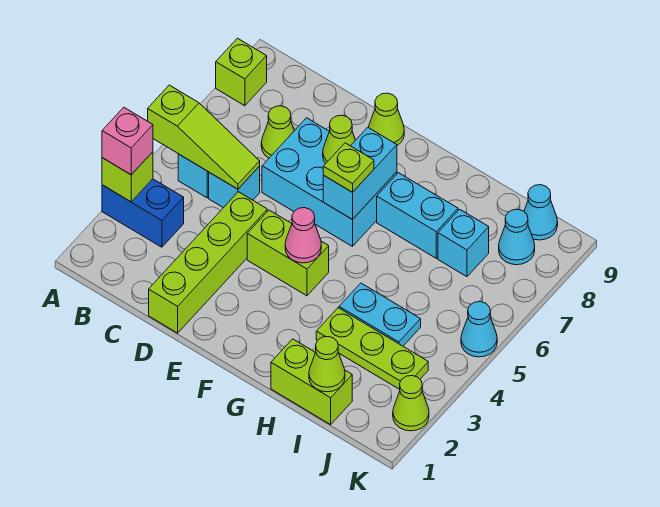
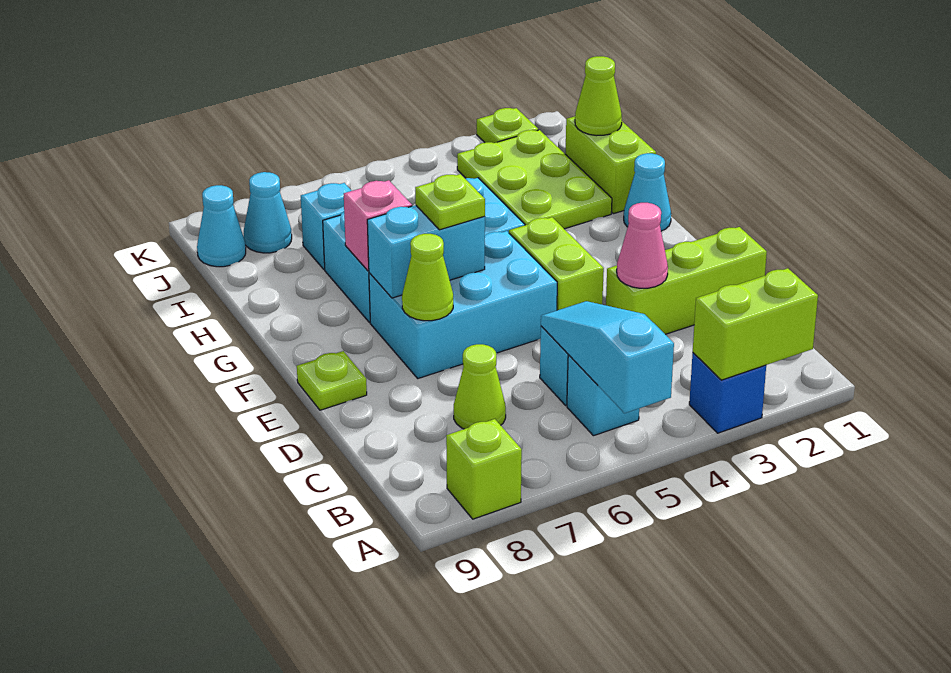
blue 1x2 brick [102,179,184,247] -> blue 1x1 brick [689,353,766,433]
lime 1x1 brick [102,152,153,202] -> lime 1x2 brick [693,268,818,380]
pink 1x1 brick [102,107,153,175] -> pink 1x1 brick moved to [344,180,412,271]
lime 1x3 slope [148,85,260,189] -> cyan 1x3 slope [541,301,674,413]
lime 1x4 brick [149,192,267,333] -> lime 1x3 brick [606,227,767,334]
cyan 2x3 brick [262,118,397,246] -> cyan 2x3 brick turned to [369,231,557,378]
lime 1x1 cone [369,93,404,145] -> lime 1x1 plate [297,351,367,410]
pink 1x1 cone [285,208,321,263] -> pink 1x1 cone moved to [617,203,668,288]
lime 1x3 plate [316,308,428,389] -> lime 2x3 plate [457,130,612,229]
lime 1x1 cone [393,376,429,431] -> lime 1x1 plate [477,108,538,143]
cyan 1x1 cone [461,302,497,357] -> cyan 1x1 cone moved to [624,153,671,231]

